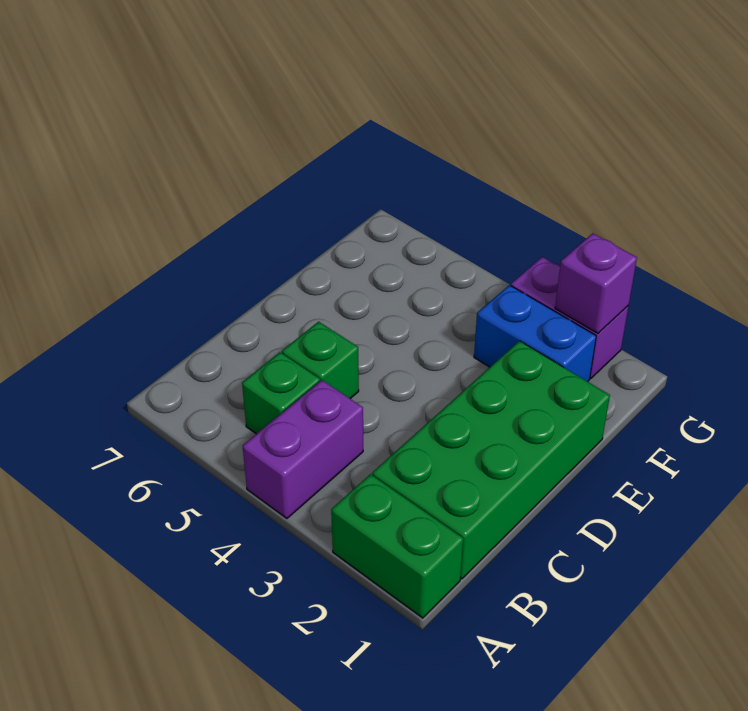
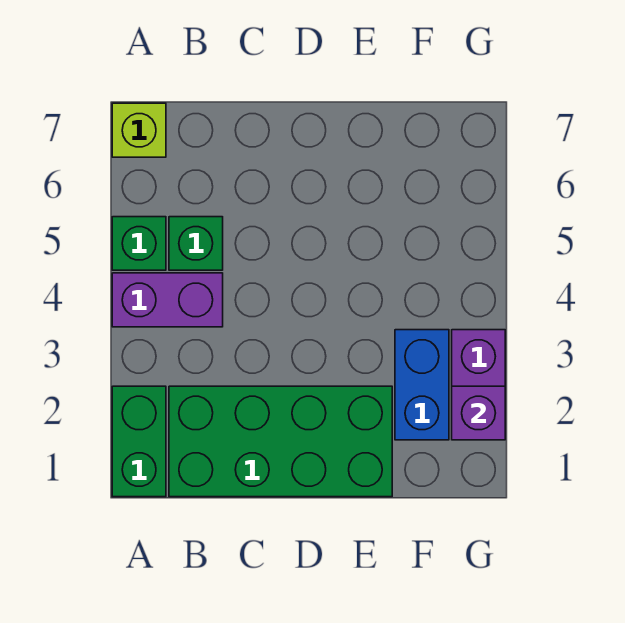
none -> lime 1x1 brick [112,103,166,157]
green 1x1 brick [282,322,359,399] -> green 1x1 brick moved to [112,217,166,270]

